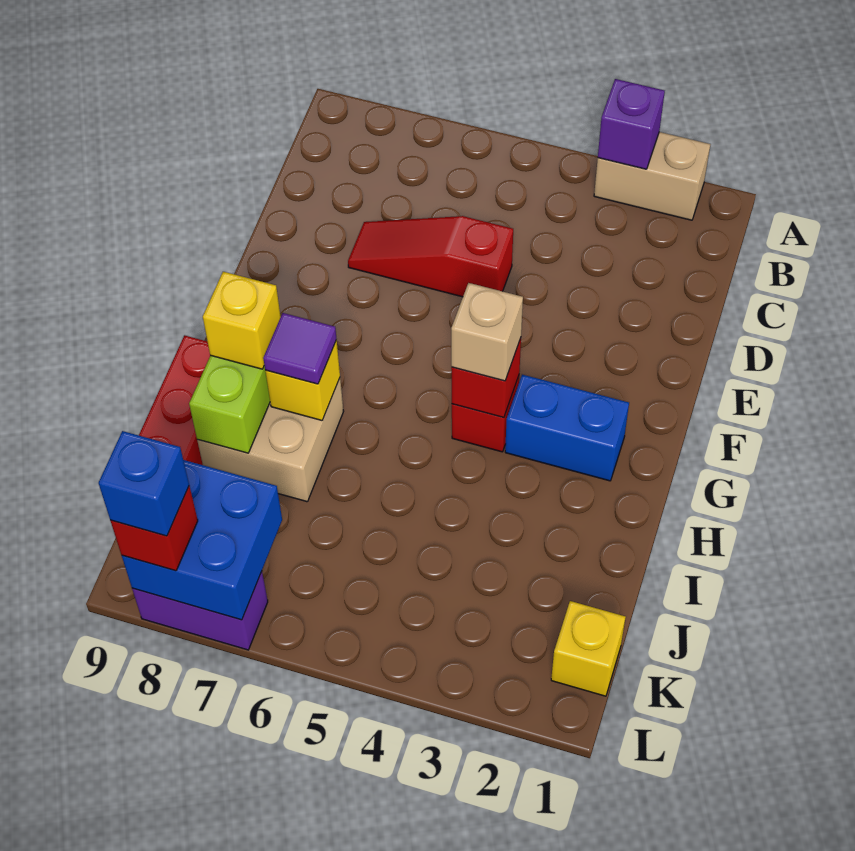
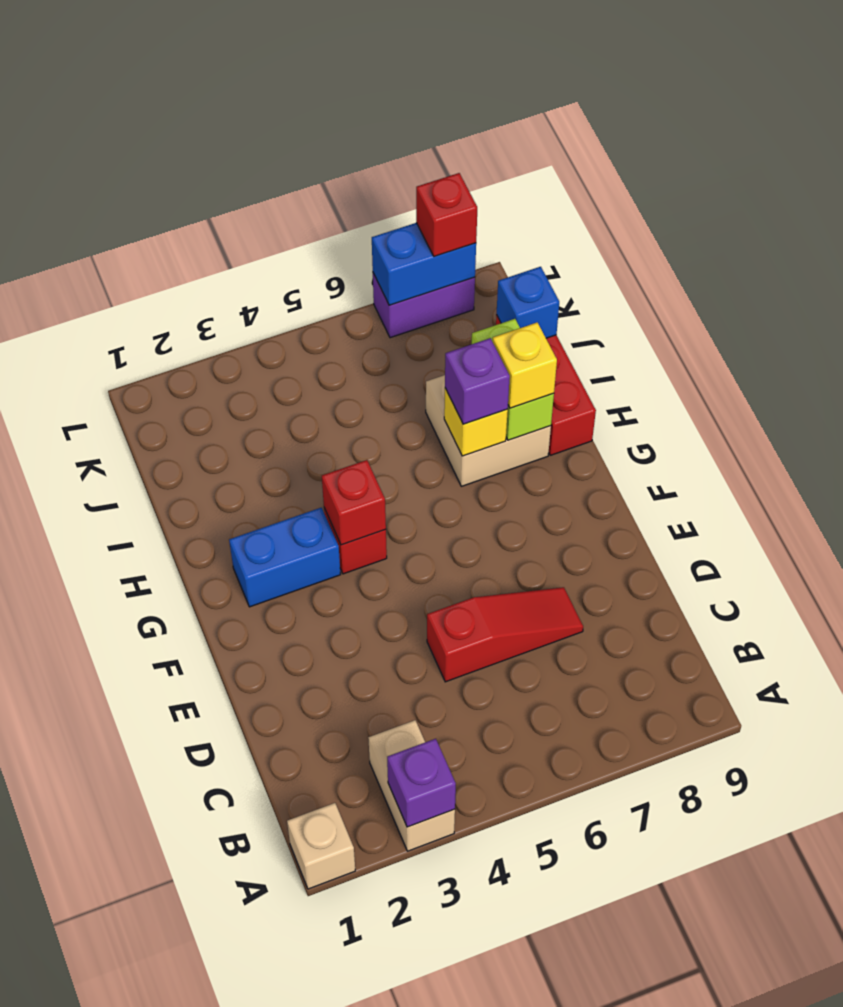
tan 1x2 brick [594,132,711,220] -> tan 1x2 brick turned to [368,720,455,851]
tan 1x1 brick [451,283,523,381] -> tan 1x1 brick moved to [287,803,355,889]
purple 1x1 tile [263,313,336,384] -> purple 1x1 brick [445,338,510,424]
yellow 1x1 brick [551,601,626,696] -> none
blue 2x2 brick [122,460,282,620] -> blue 1x2 brick [372,223,476,305]
blue 1x1 brick [99,431,189,536] -> blue 1x1 brick moved to [497,267,559,338]

